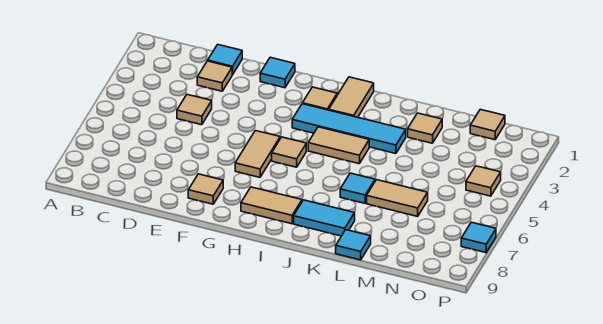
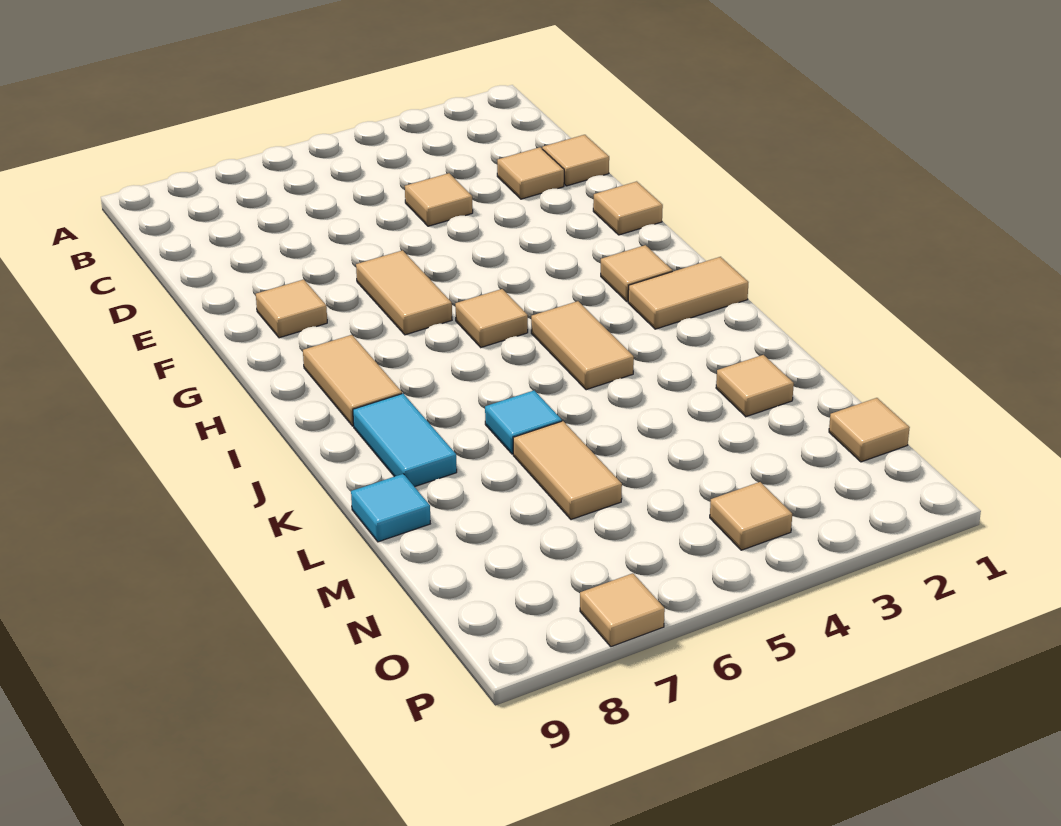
cyan 1x1 tile [208,44,242,74] -> tan 1x1 tile [542,135,609,186]
cyan 1x1 tile [260,57,295,88] -> tan 1x1 tile [593,181,663,235]
tan 1x2 tile [235,131,280,177] -> tan 1x2 tile turned to [356,250,452,335]
cyan 1x4 tile [292,104,406,154] -> none
cyan 1x1 tile [461,222,496,253] -> tan 1x1 tile [580,573,665,647]

